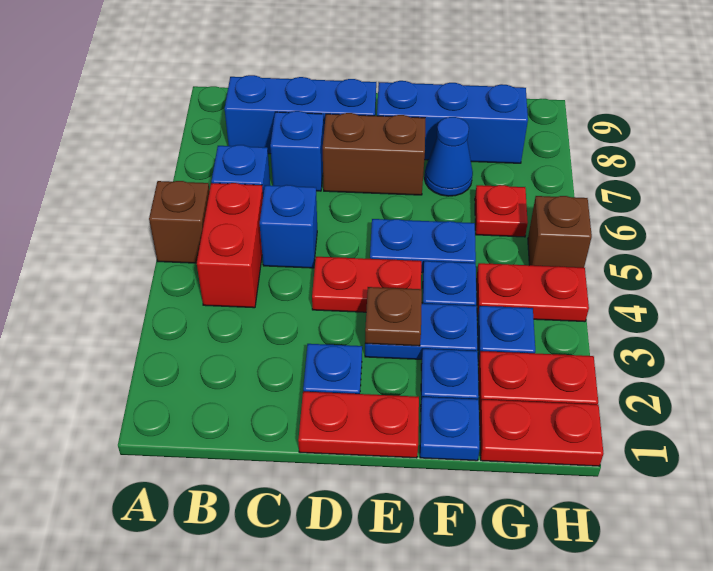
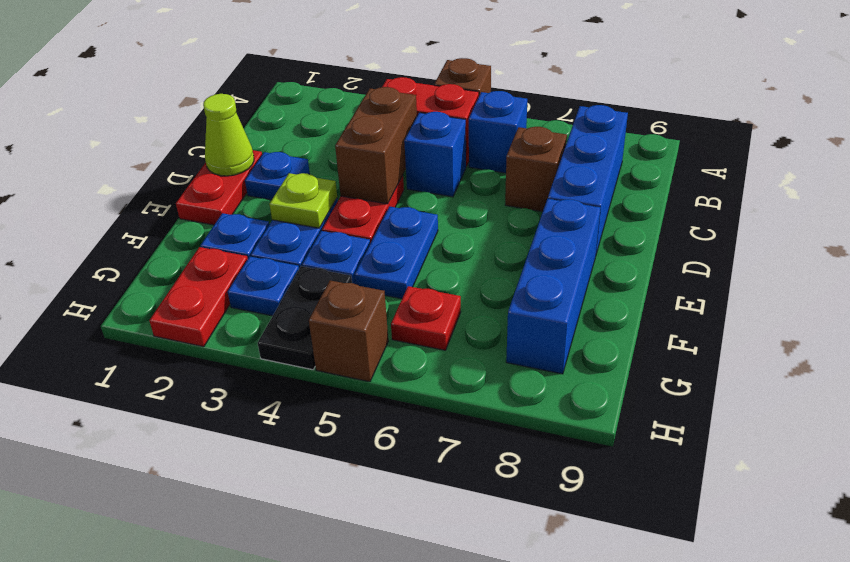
blue 1x1 brick [270,111,324,191] -> brown 1x1 brick [505,127,567,212]
none -> lime 1x1 cone [203,94,254,176]
brown 1x2 brick [323,113,425,195] -> brown 1x2 brick moved to [335,87,417,204]
brown 1x1 plate [365,287,422,346] -> lime 1x1 plate [269,173,337,228]
blue 1x1 plate [420,397,480,461] -> none
blue 1x1 cone [425,117,473,196] -> none
red 1x2 plate [480,399,604,466] -> none
red 1x2 plate [477,263,589,322] -> black 1x2 plate [258,266,352,370]

